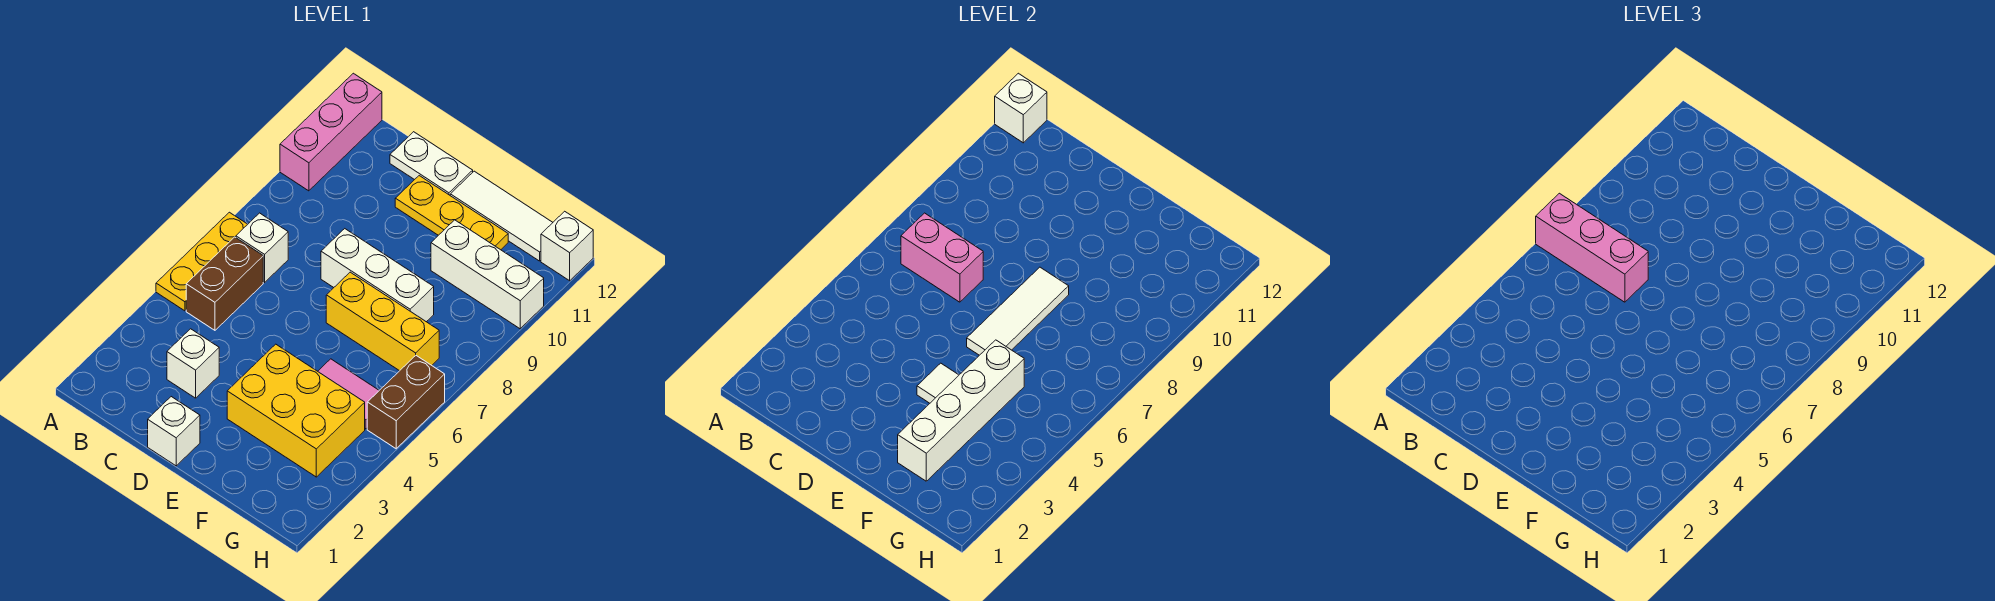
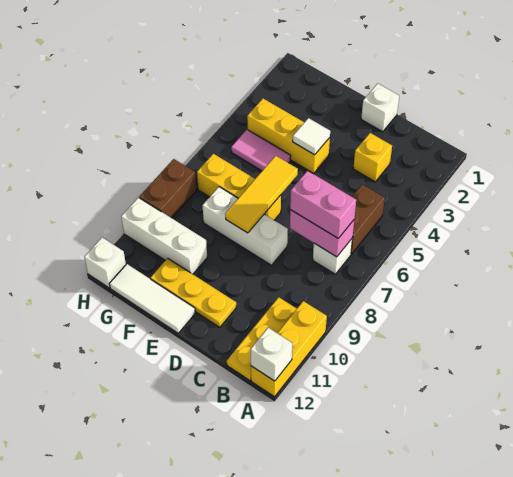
yellow 1x3 plate [156,212,248,311] -> yellow 1x3 plate moved to [227,297,297,381]
pink 1x3 brick [1536,193,1648,302] -> pink 1x2 brick [290,171,356,238]
pink 1x3 brick [280,73,382,191] -> yellow 1x3 brick [251,301,327,397]
white 1x1 brick [167,329,219,398] -> yellow 1x1 brick [353,133,392,182]
white 1x2 plate [390,132,473,195] -> none
yellow 2x3 brick [227,344,365,477] -> yellow 1x3 brick [247,99,330,173]
white 1x3 tile [967,267,1069,355] -> yellow 1x3 tile [225,156,298,233]
white 1x4 brick [898,340,1024,481] -> none
brown 1x2 brick [367,356,445,449] -> brown 1x2 brick moved to [139,159,196,218]

